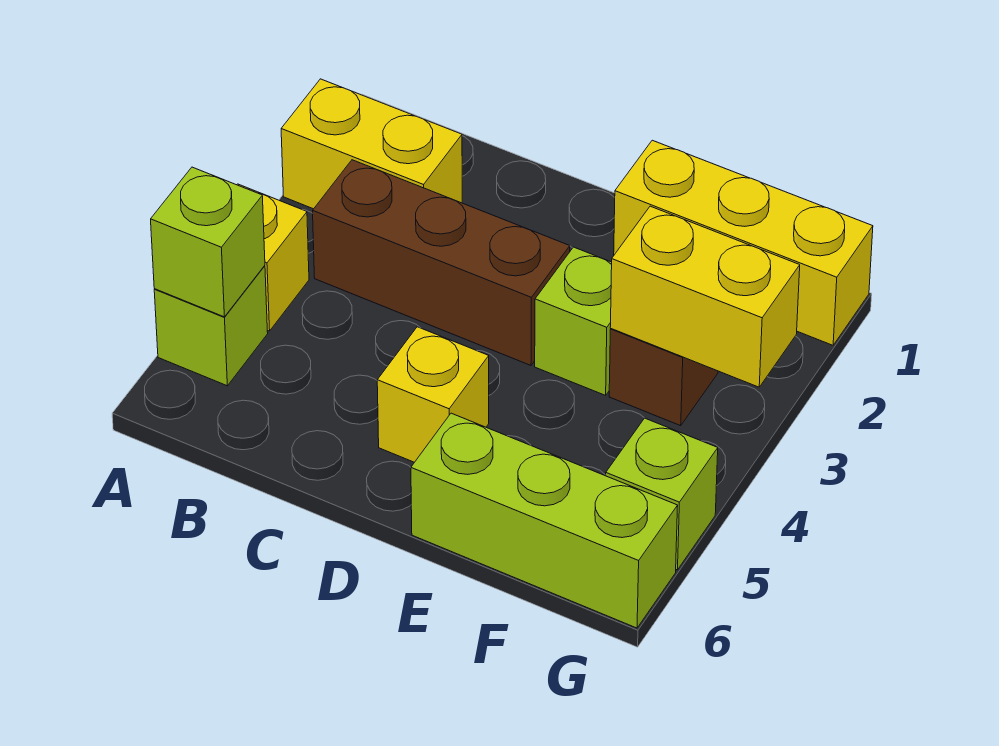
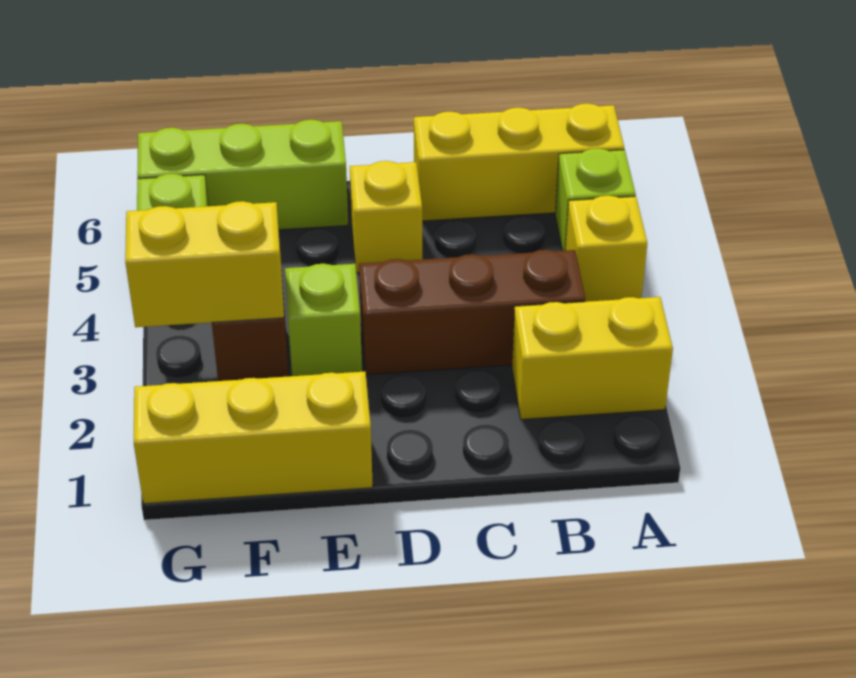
lime 1x1 brick [151,167,265,317] -> none
none -> yellow 1x3 brick [414,104,624,221]

